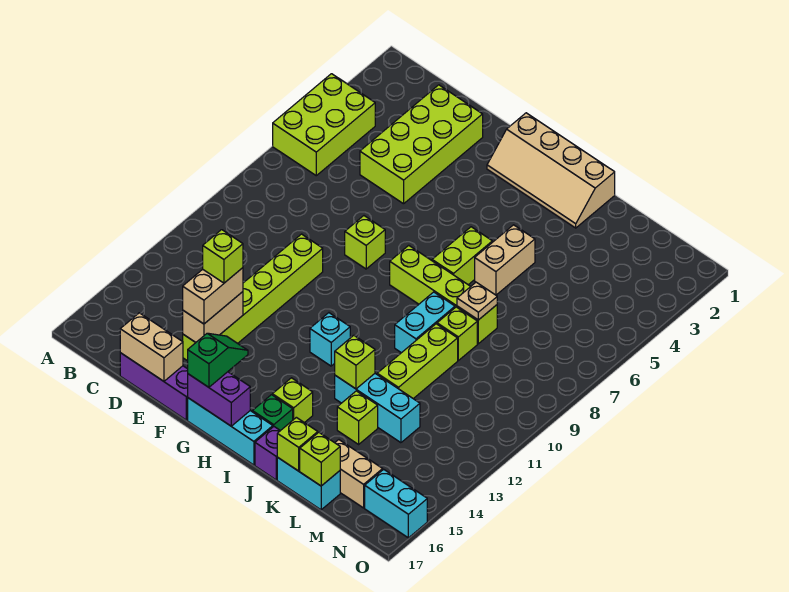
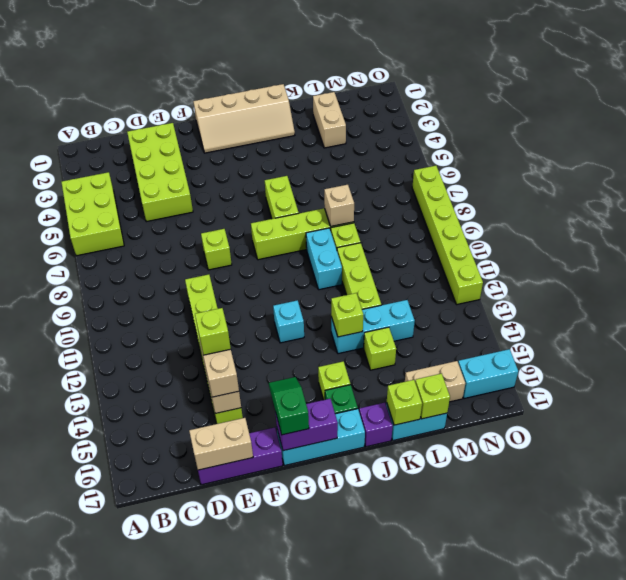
tan 1x2 brick [475,225,535,295] -> tan 1x2 brick moved to [313,92,346,148]
tan 1x1 plate [457,282,497,320] -> tan 1x1 brick [324,185,354,227]
none -> lime 1x6 brick [412,166,483,305]

